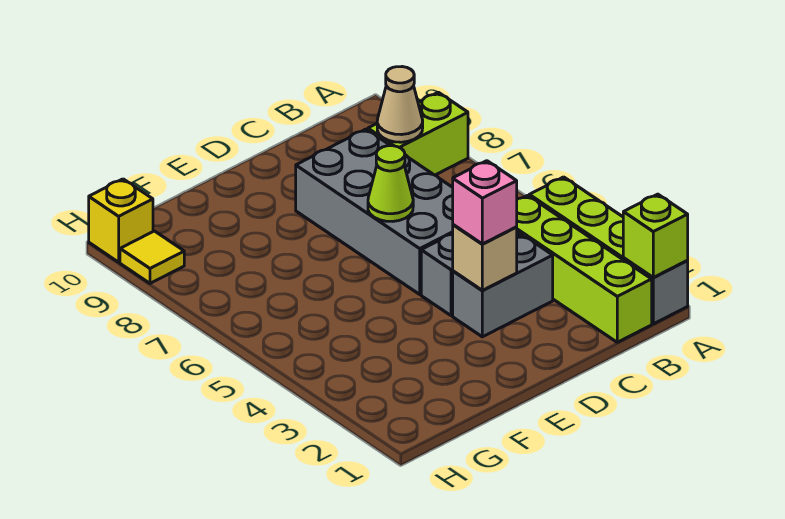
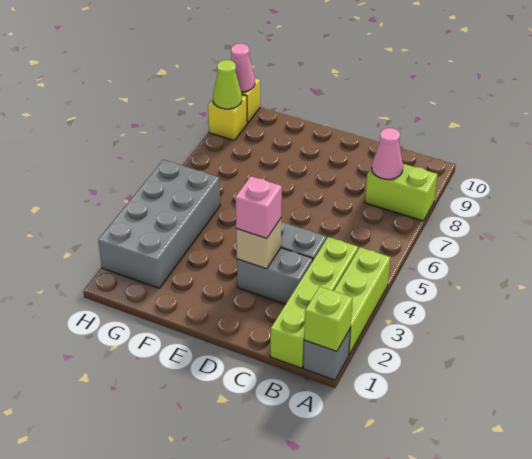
tan 1x1 cone [377,67,423,142] -> pink 1x1 cone [372,128,403,179]
grey 2x4 brick [296,129,453,294] -> grey 2x4 brick moved to [98,160,220,288]
lime 1x1 cone [368,146,413,221] -> lime 1x1 cone moved to [213,60,242,109]
yellow 1x1 tile [120,231,184,283] -> yellow 1x1 brick [208,95,247,140]
none -> pink 1x1 cone [231,43,255,92]

